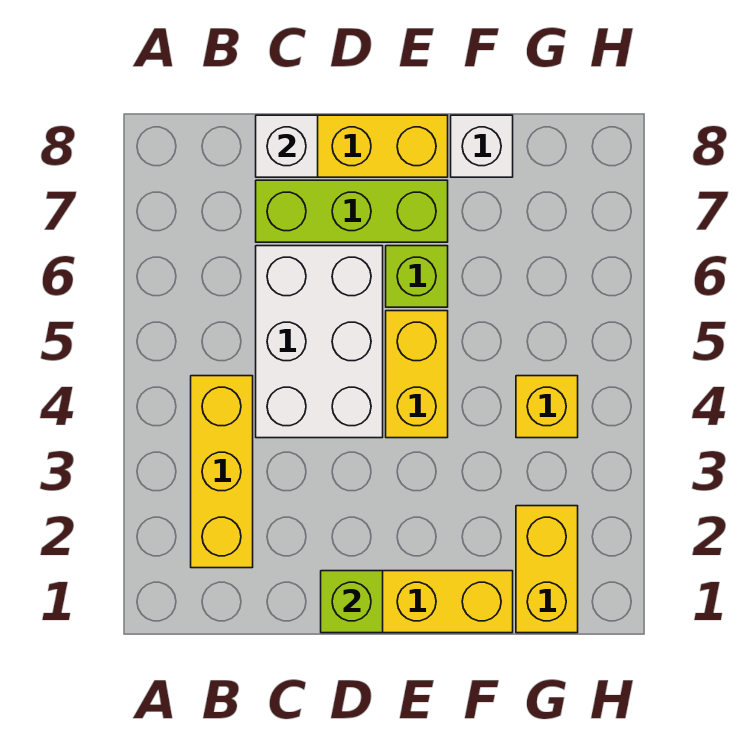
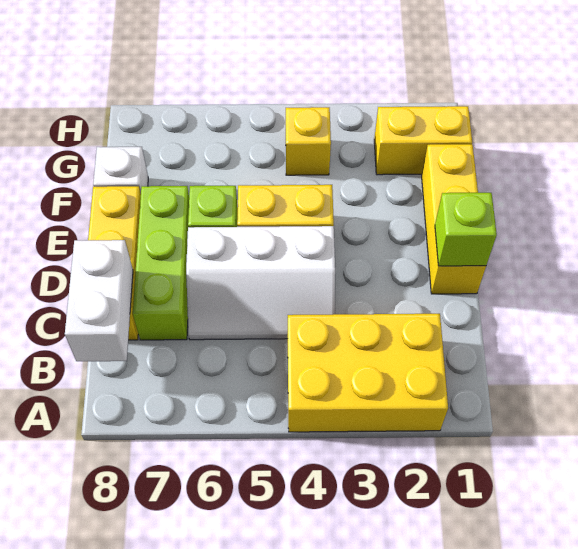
yellow 1x3 brick [191,376,253,568] -> yellow 2x3 brick [288,314,448,432]
white 2x3 brick [256,246,383,438] -> white 2x3 slope [186,226,335,340]
white 1x1 brick [256,115,318,177] -> white 1x2 brick [65,240,133,361]

